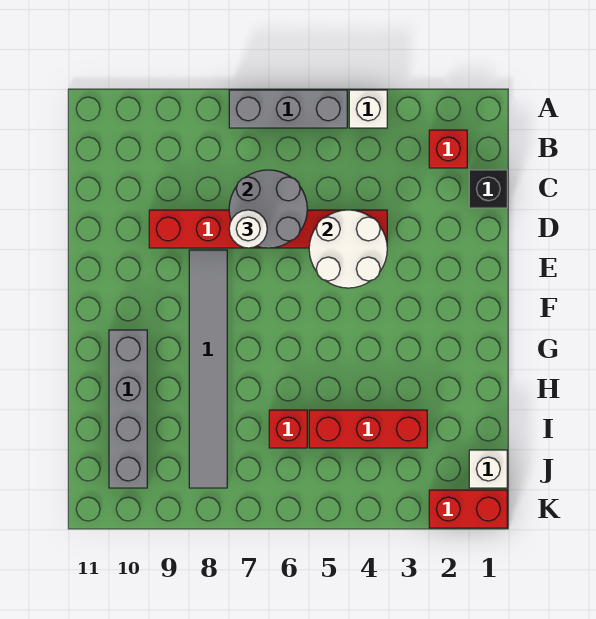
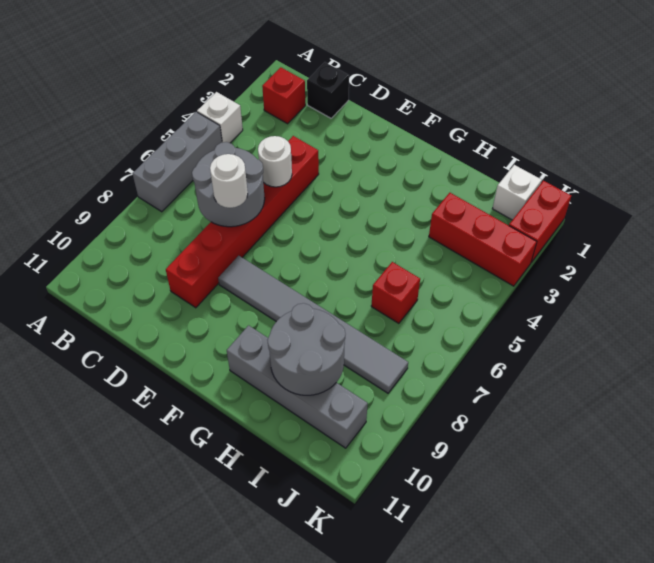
white 2x2 round brick [309,210,387,288] -> white 1x1 round brick [258,136,292,187]
none -> grey 2x2 round brick [267,303,345,395]
red 1x3 brick [309,410,427,448] -> red 1x3 brick turned to [429,193,537,286]

